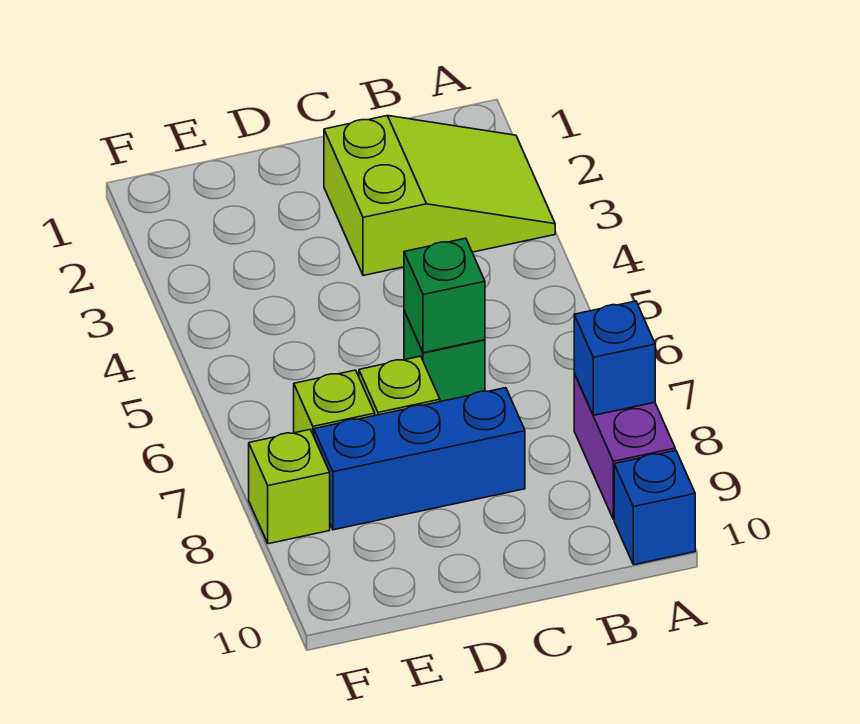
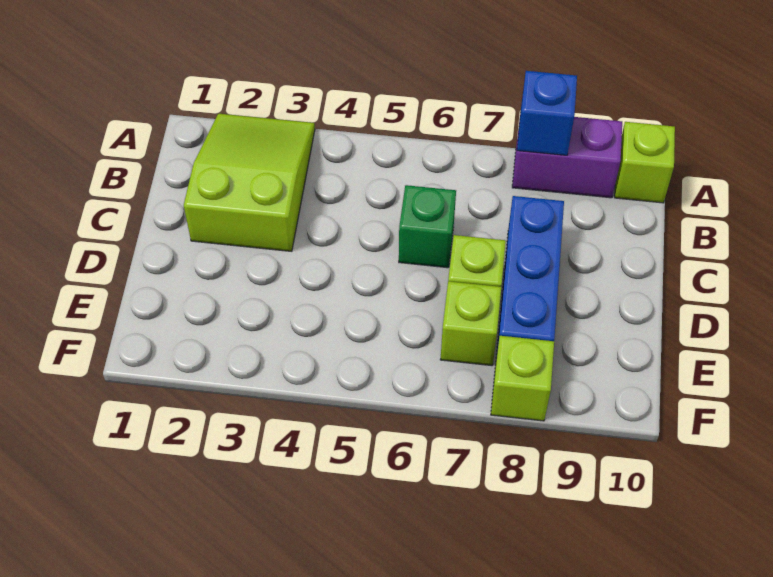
blue 1x1 brick [614,450,695,565] -> lime 1x1 brick [615,122,675,203]
green 1x1 brick [404,238,485,353] -> none

